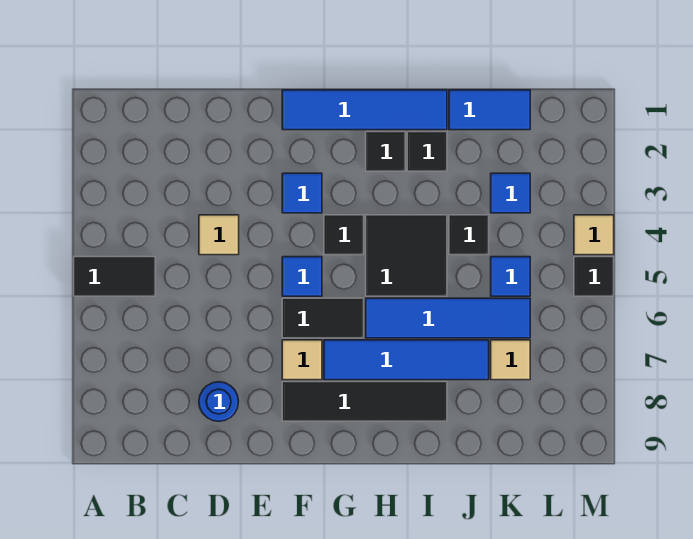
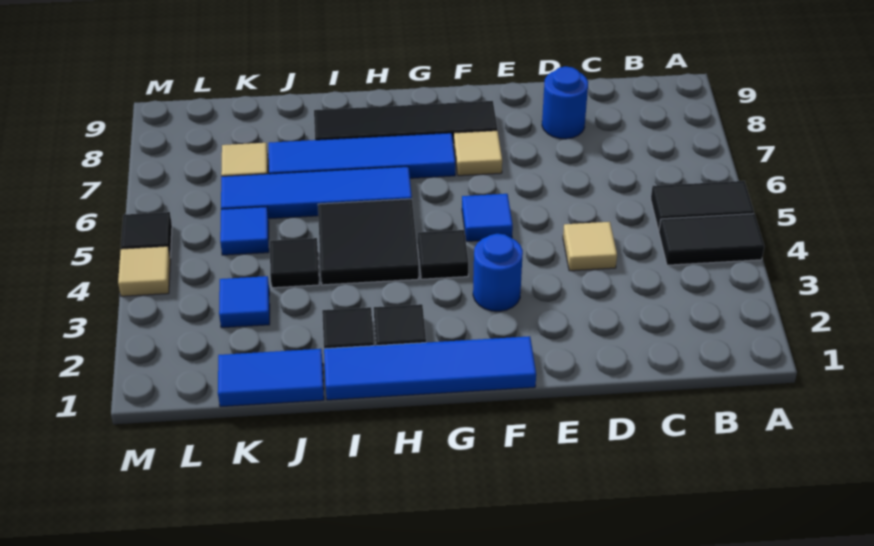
blue 1x1 tile [282,173,322,213] -> blue 1x1 round brick [473,234,523,311]
black 1x2 tile [282,298,364,338] -> black 1x2 tile moved to [659,214,764,265]

